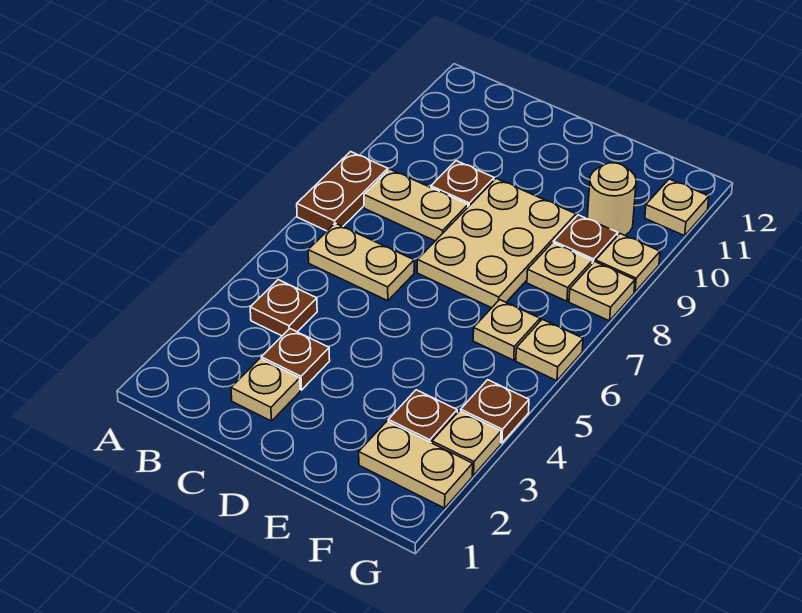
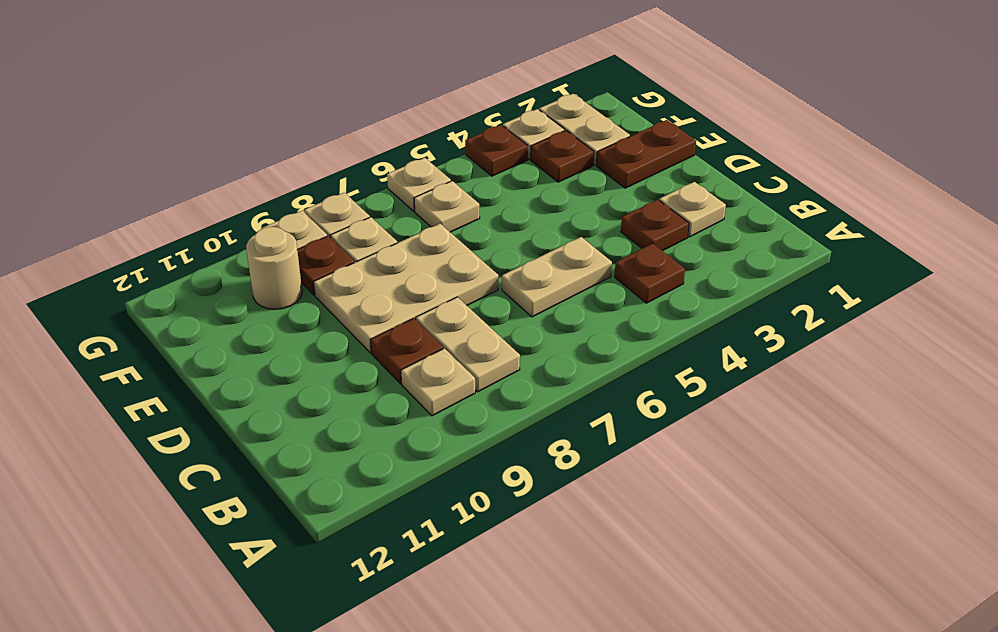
brown 1x2 plate [297,152,388,231] -> brown 1x2 plate moved to [596,120,696,188]
tan 1x2 plate [308,223,414,301] -> tan 1x2 plate turned to [502,237,612,317]
tan 1x1 plate [645,179,709,236] -> tan 1x1 plate moved to [401,348,475,416]

